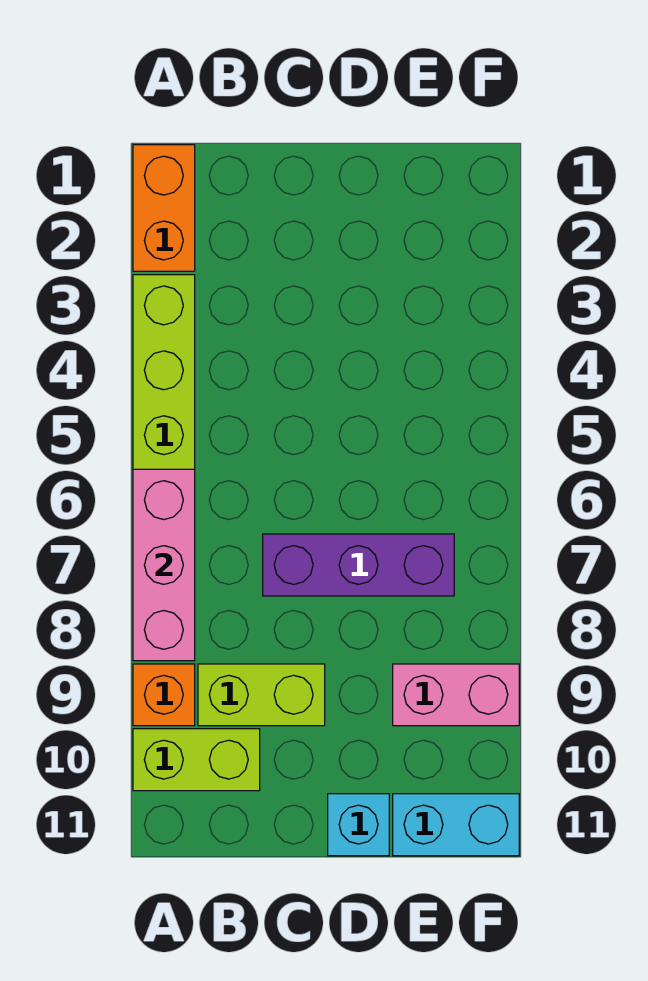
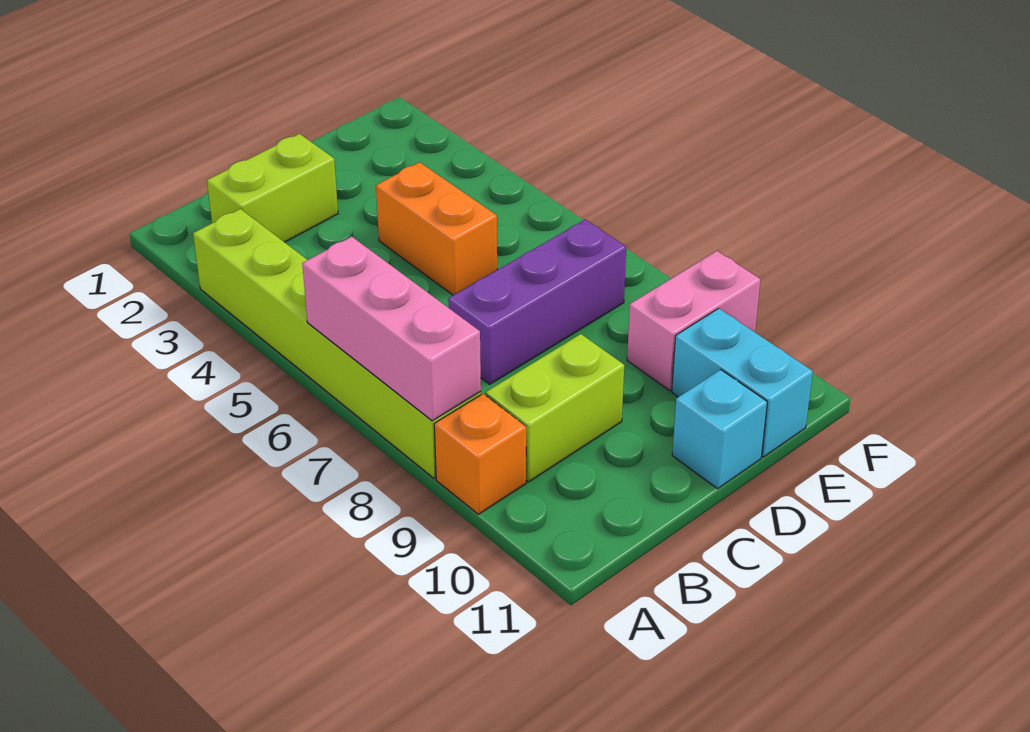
orange 1x2 brick [133,145,195,271] -> orange 1x2 brick moved to [376,162,497,295]
lime 1x2 brick [133,729,260,791] -> lime 1x2 brick moved to [207,134,338,242]
cyan 1x2 brick [393,794,519,856] -> cyan 1x2 brick turned to [672,308,813,457]

